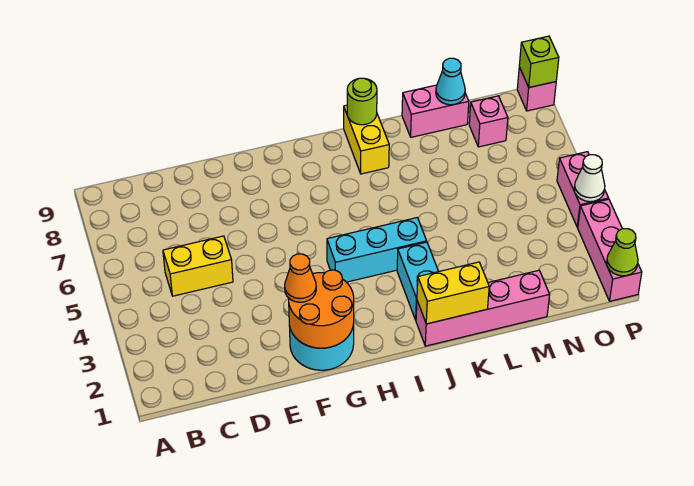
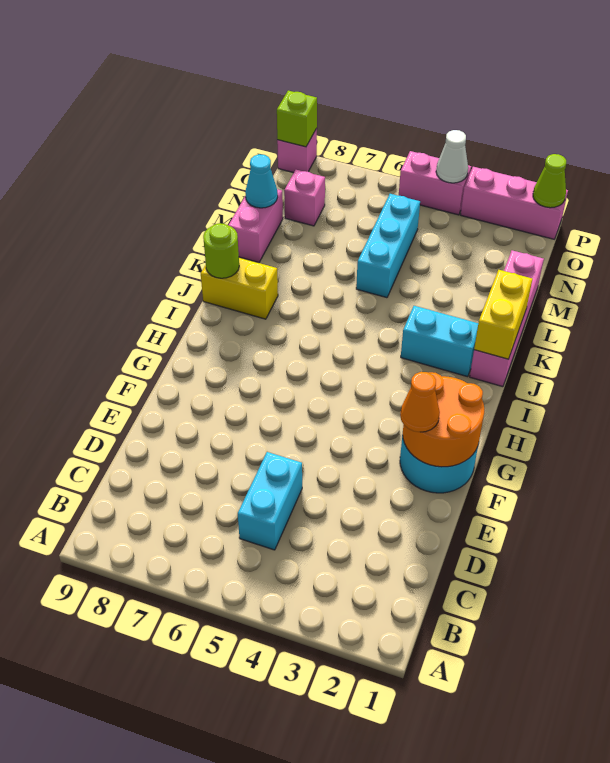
yellow 1x2 brick [163,236,233,296] -> cyan 1x2 brick [238,452,302,550]
cyan 1x3 brick [327,218,427,282] -> cyan 1x3 brick moved to [356,194,420,298]

